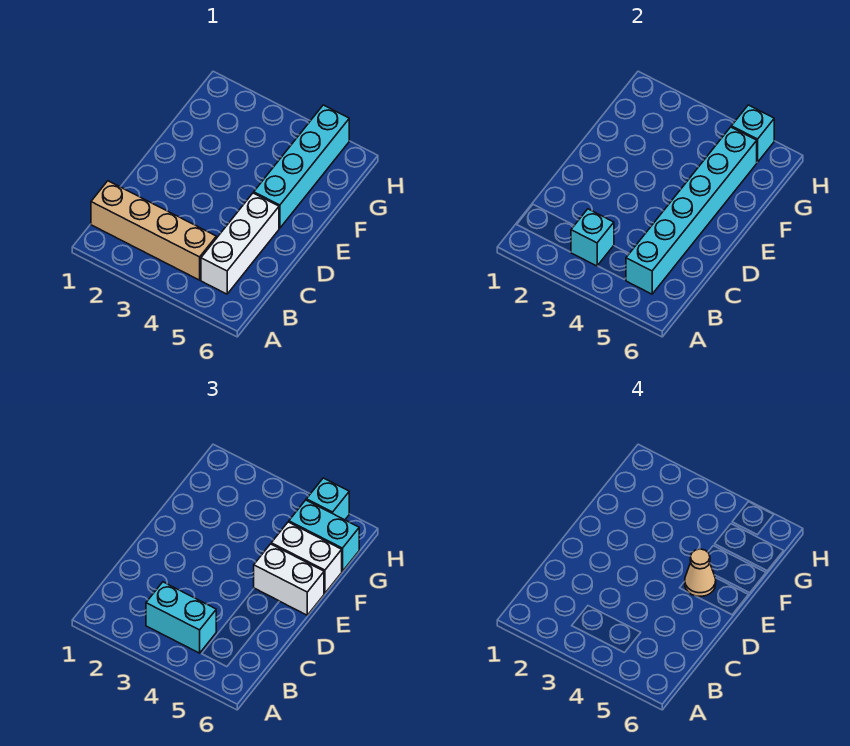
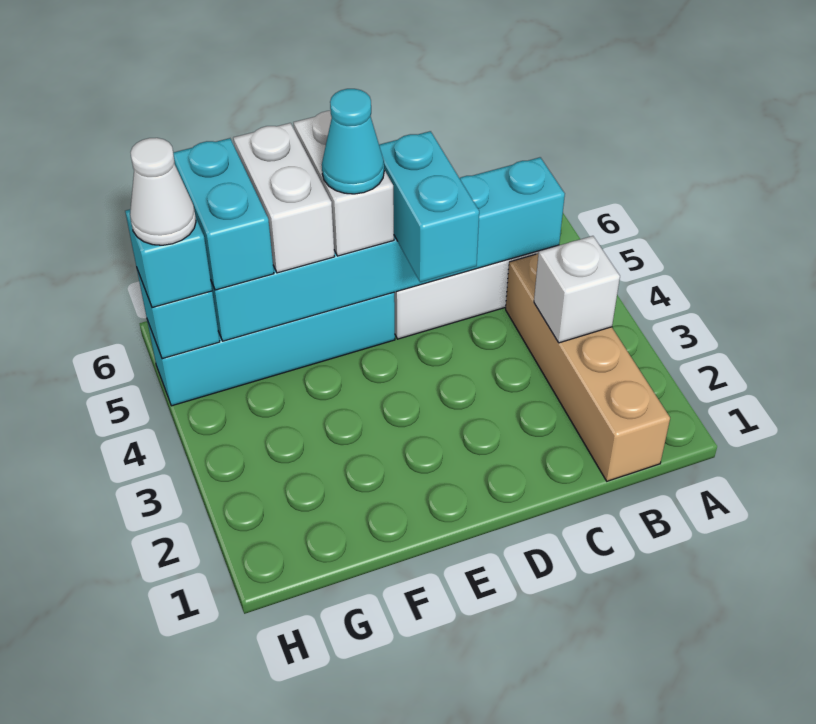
cyan 1x1 brick [571,209,614,266] -> white 1x1 brick [534,236,620,343]
cyan 1x2 brick [146,582,216,653] -> cyan 1x2 brick moved to [379,131,479,282]
tan 1x1 cone [685,549,716,596] -> cyan 1x1 cone [322,89,384,194]
none -> white 1x1 cone [130,138,196,245]

